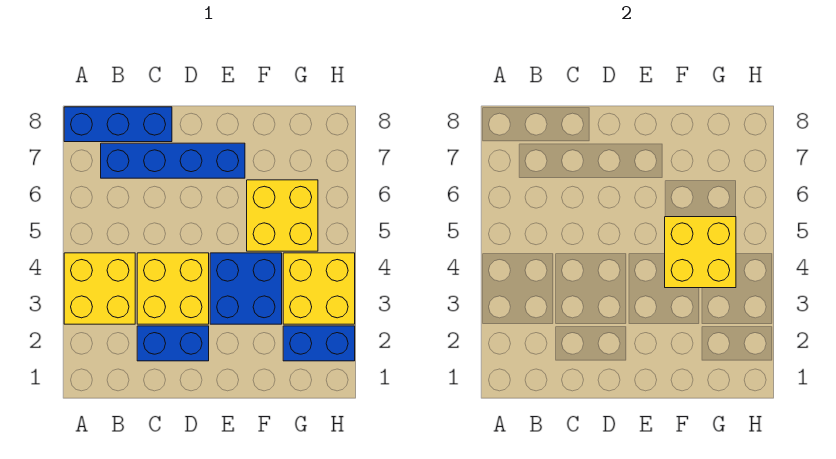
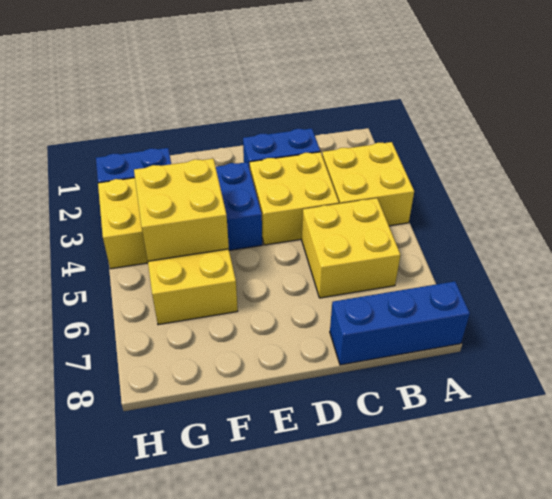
none -> yellow 2x2 brick [302,198,400,298]
blue 1x4 brick [101,143,245,178] -> none

